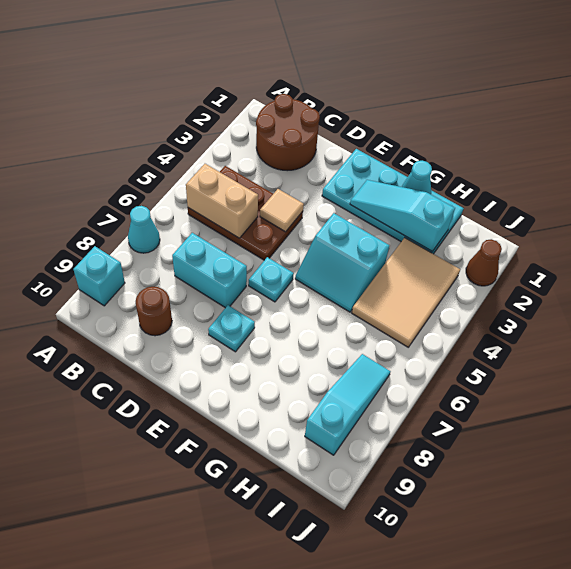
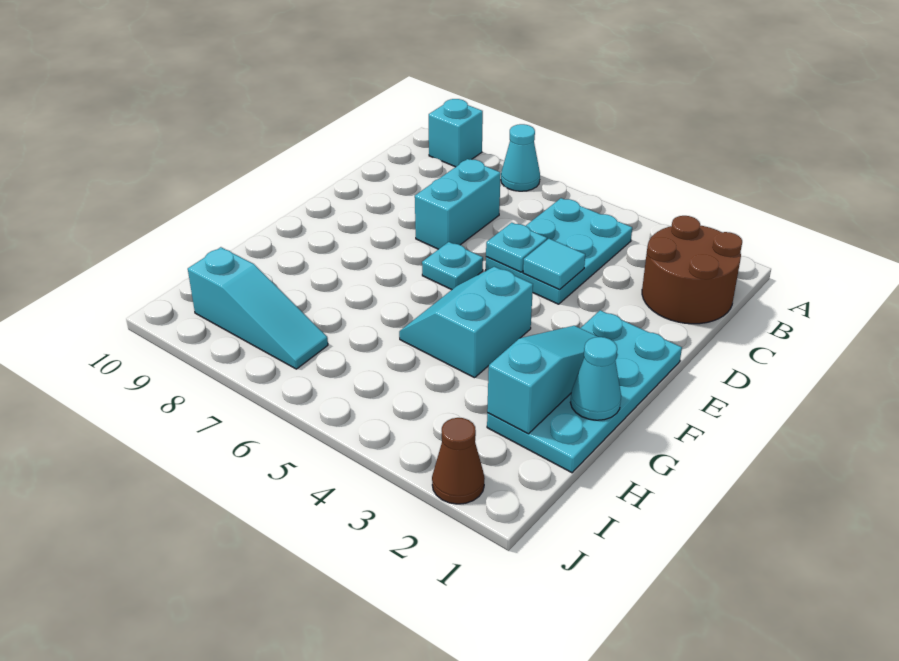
brown 2x3 plate [188,166,303,260] -> cyan 2x3 plate [486,198,632,304]
tan 1x2 brick [186,164,258,238] -> none
brown 1x1 round brick [136,287,172,336] -> none
tan 1x1 tile [260,189,304,232] -> cyan 1x1 tile [523,239,585,290]
cyan 1x1 plate [208,305,255,352] -> cyan 1x1 plate moved to [486,223,547,272]
tan 2x3 tile [352,238,460,347] -> none

